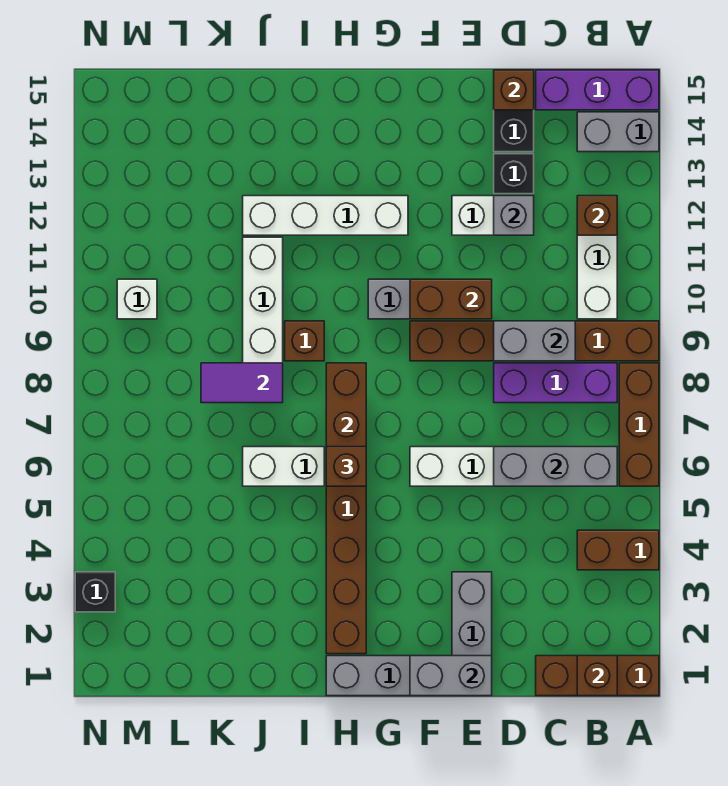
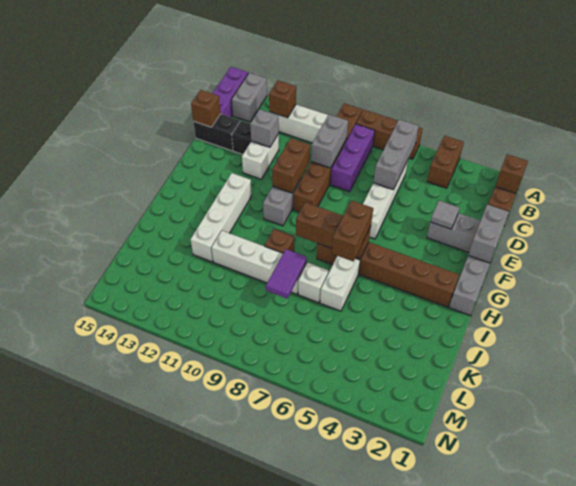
none -> grey 1x1 tile [430,201,460,229]
brown 1x1 brick [326,447,366,486] -> brown 1x2 brick [332,200,373,261]
white 1x1 brick [117,279,157,319] -> white 1x1 brick moved to [298,263,329,303]
black 1x1 brick [75,572,115,612] -> none

